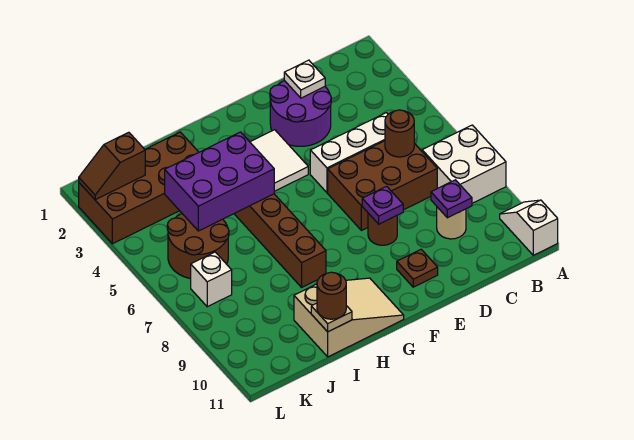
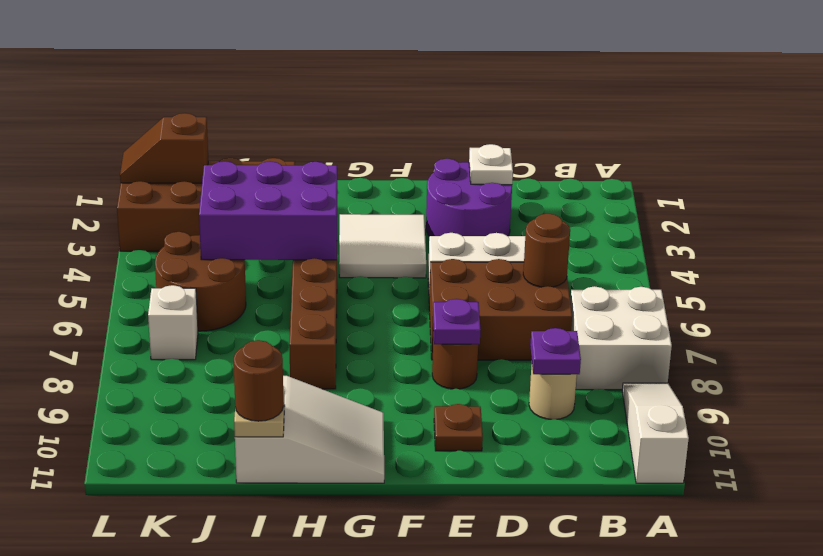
white 1x2 slope [500,200,558,255] -> white 1x3 slope [622,383,689,483]
tan 2x3 slope [294,278,404,357] -> white 2x3 slope [235,376,384,483]

